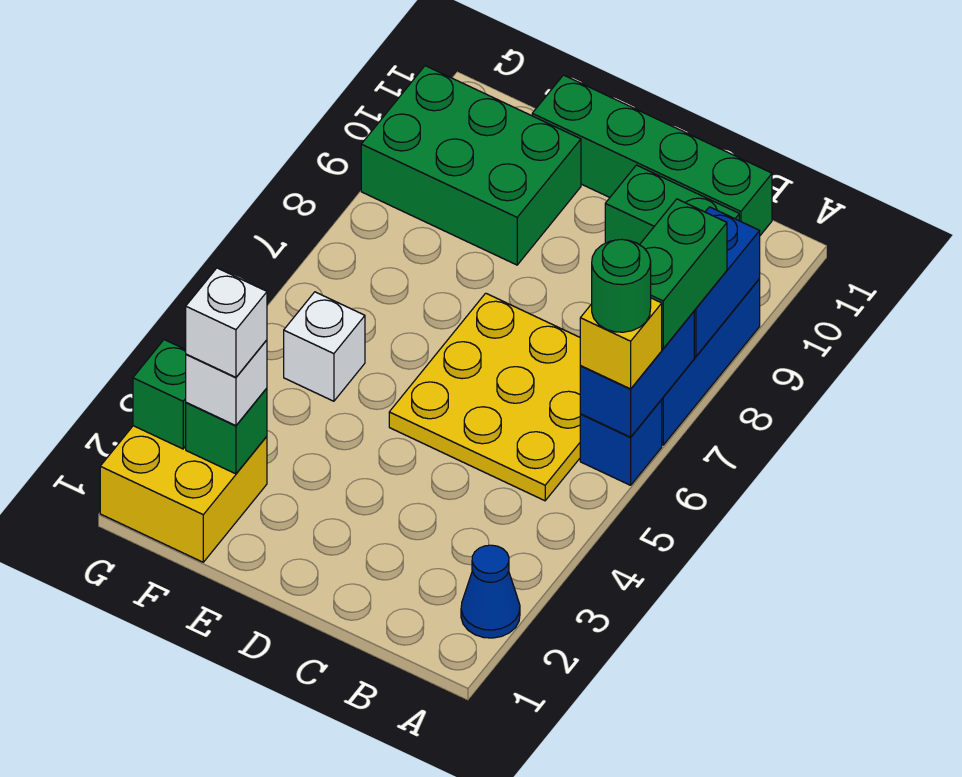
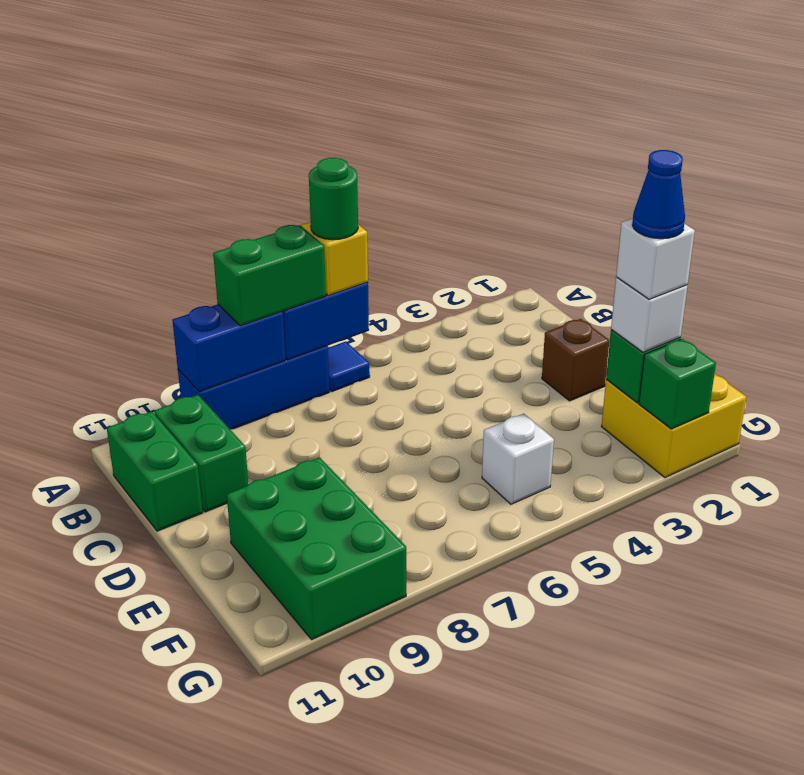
blue 1x1 cone [461,545,520,638] -> blue 1x1 cone moved to [632,150,685,239]
blue 1x1 brick [580,400,662,485] -> blue 1x1 tile [328,341,370,392]
yellow 3x3 plate [389,293,581,501] -> none
green 1x4 brick [532,75,772,235] -> green 1x2 brick [107,411,203,531]
none -> brown 1x1 brick [542,319,609,401]

